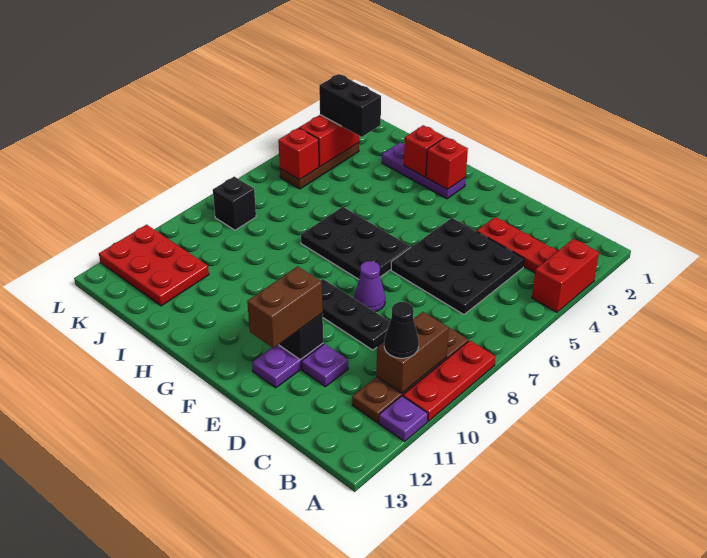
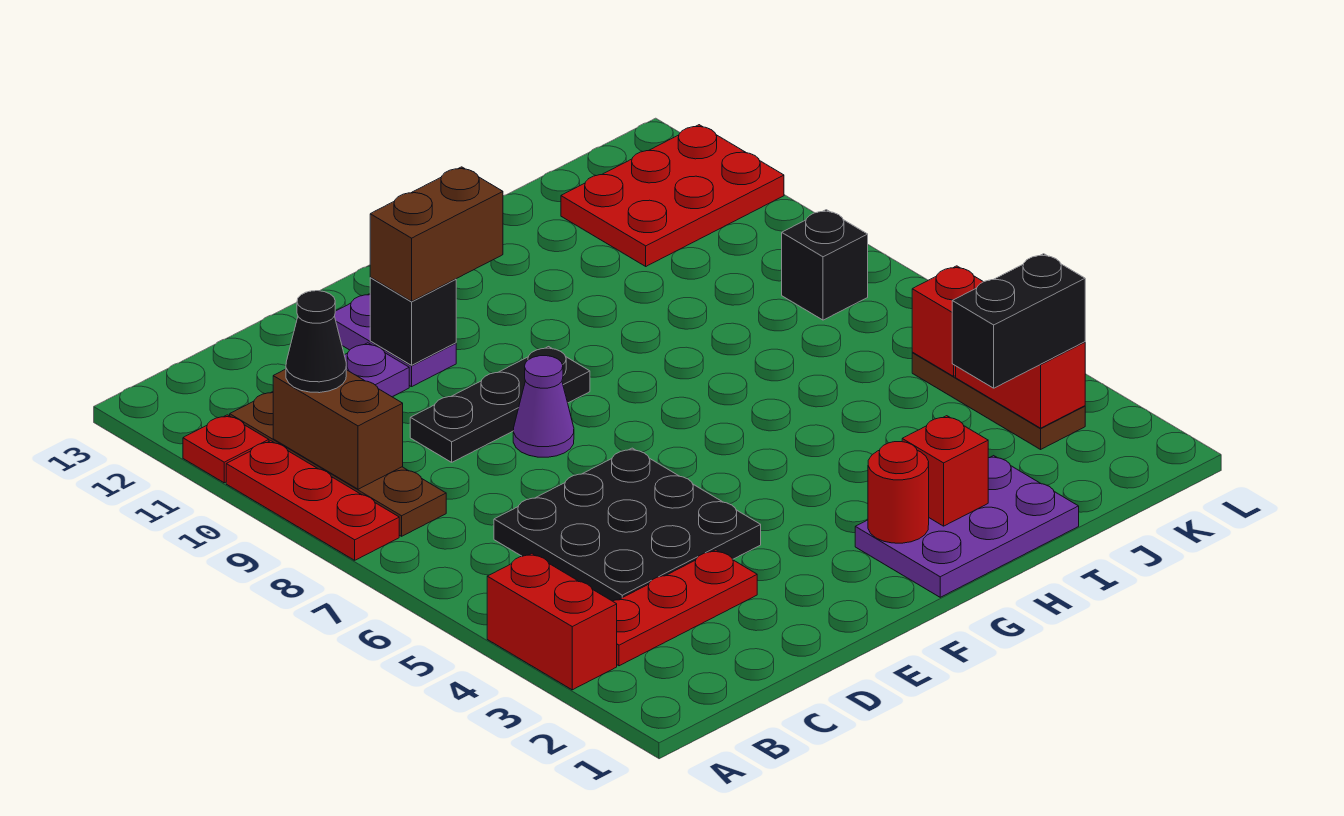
purple 1x1 plate [379,396,428,441] -> red 1x1 plate [183,415,269,483]
brown 1x2 brick [247,266,323,348] -> brown 1x2 brick turned to [370,167,503,301]
black 2x3 plate [301,207,410,279] -> none
purple 1x3 plate [382,142,466,199] -> purple 2x3 plate [855,456,1079,597]
red 1x1 brick [426,137,468,189] -> red 1x1 round brick [868,442,929,543]

